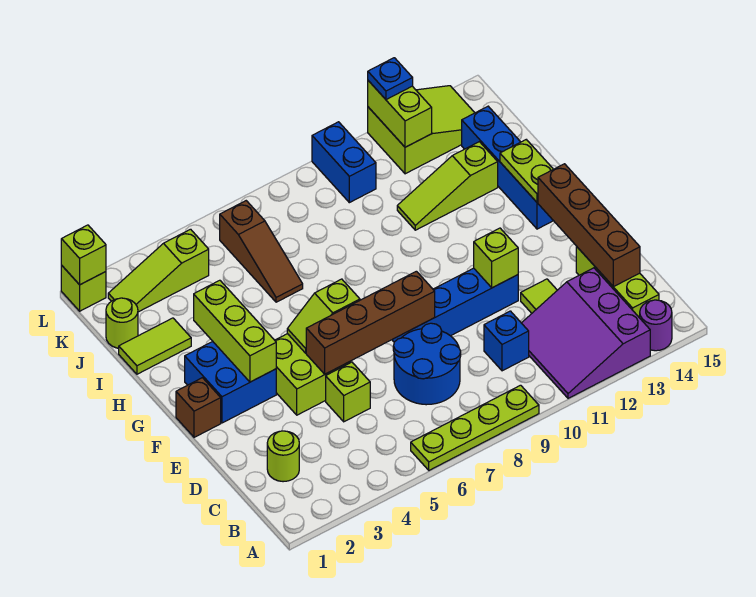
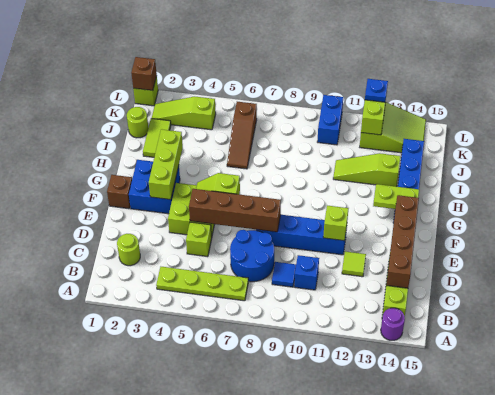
lime 1x4 plate [411,385,539,470] -> lime 1x4 plate moved to [156,267,248,301]
purple 3x3 slope [522,268,650,398] -> none
none -> blue 1x1 tile [272,262,296,287]
lime 1x2 plate [500,140,553,203] -> lime 1x2 plate turned to [373,184,419,209]
lime 1x2 tile [119,318,191,374] -> lime 1x2 tile turned to [143,118,171,157]
lime 1x1 brick [61,225,106,285] -> brown 1x1 brick [131,57,157,91]

